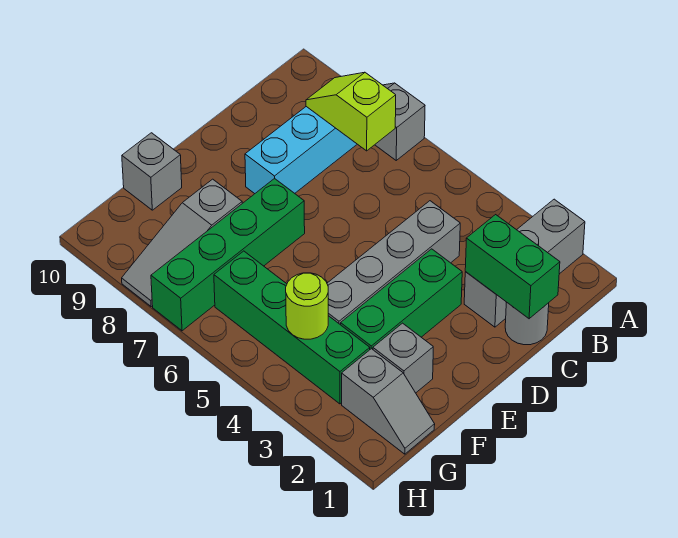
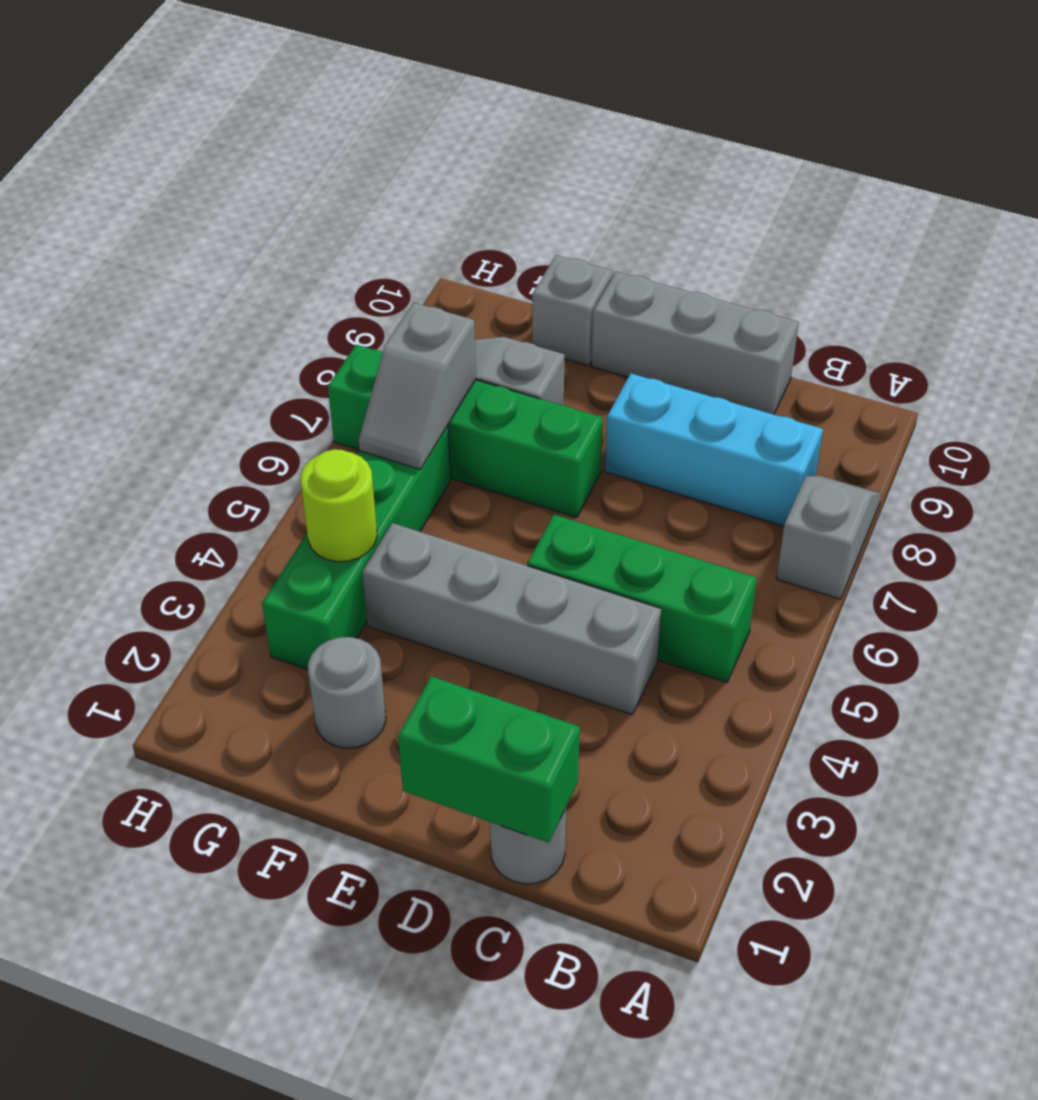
grey 1x3 brick [464,199,585,327] -> grey 1x3 brick moved to [592,272,799,414]
lime 1x2 slope [306,72,396,151] -> none
green 1x2 brick [465,215,560,319] -> green 1x2 brick turned to [398,676,580,843]
green 1x3 brick [341,249,462,349] -> green 1x3 brick moved to [527,515,757,682]
grey 1x1 brick [373,323,433,393] -> grey 1x1 round brick [308,637,386,748]
grey 1x2 slope [342,349,435,454] -> grey 1x2 slope moved to [359,302,476,469]

